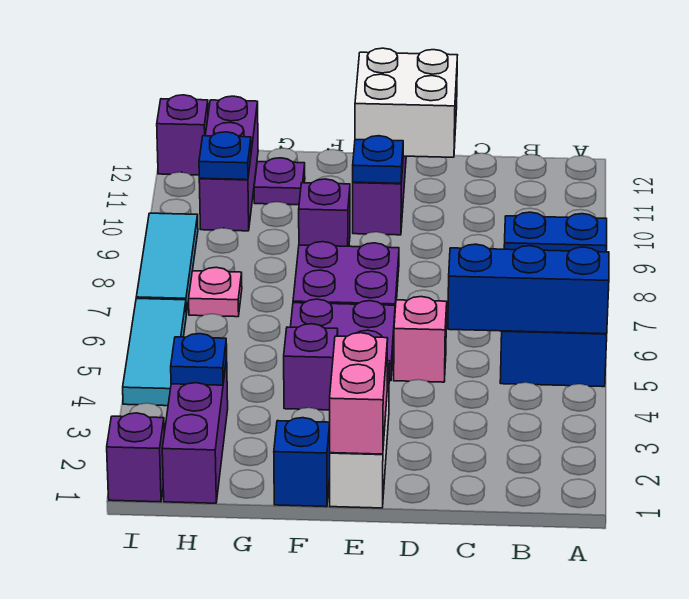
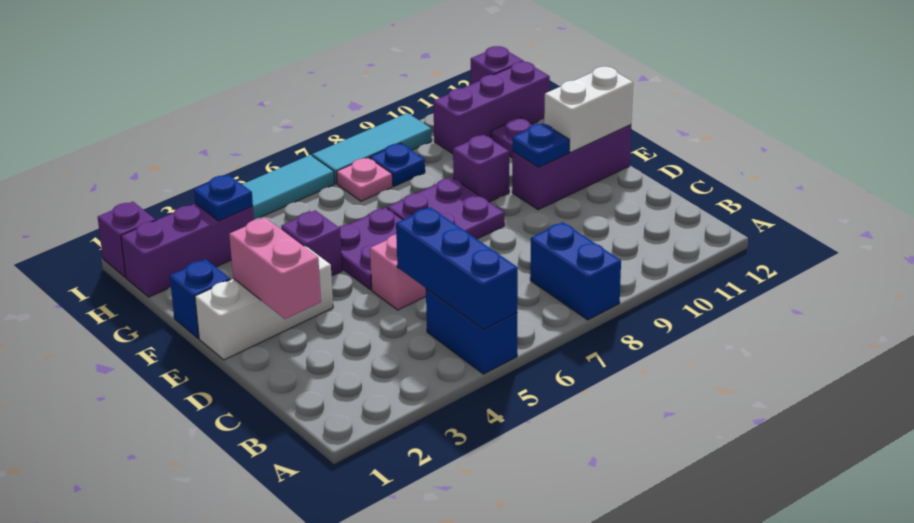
white 2x2 brick [355,48,457,157] -> white 1x2 brick [544,67,633,152]
pink 1x2 brick [330,333,388,454] -> pink 1x2 brick turned to [229,218,321,319]
blue 1x1 plate [199,132,251,180] -> blue 1x1 plate moved to [370,143,425,186]

